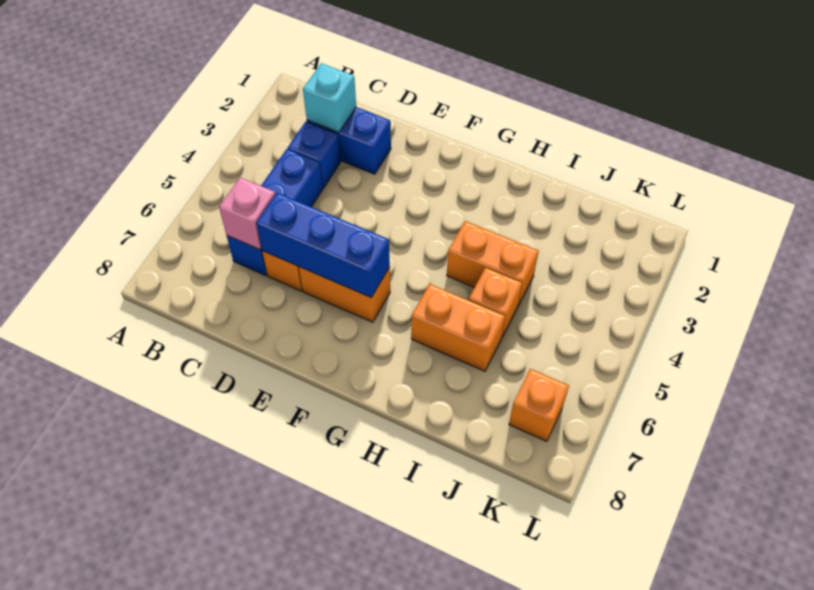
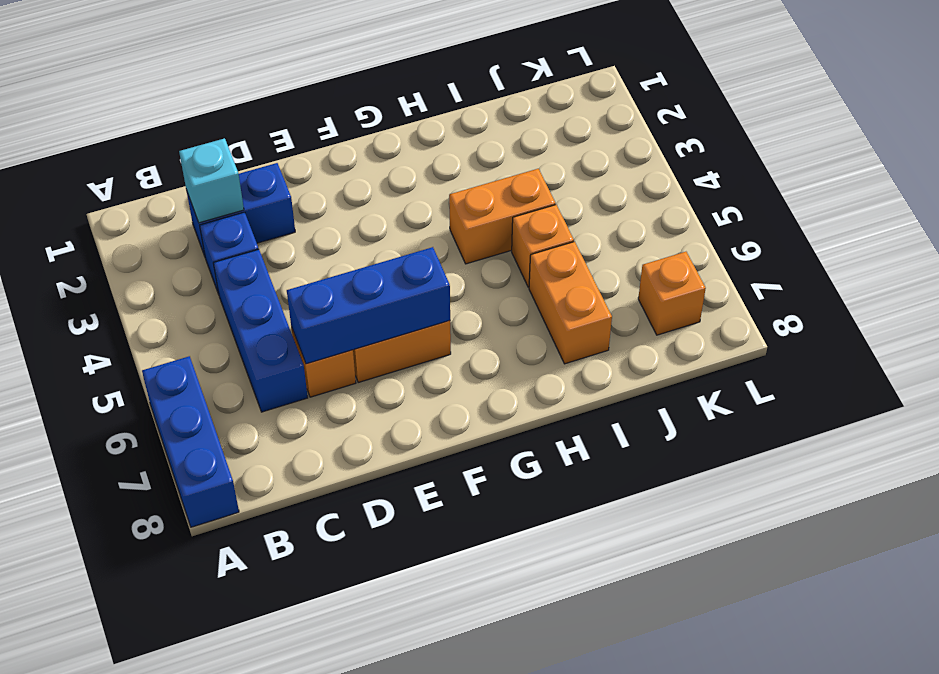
none -> blue 1x3 brick [142,356,239,527]
pink 1x1 brick [219,177,275,250] -> none
orange 1x2 brick [411,284,505,371] -> orange 1x2 brick turned to [529,242,612,364]

